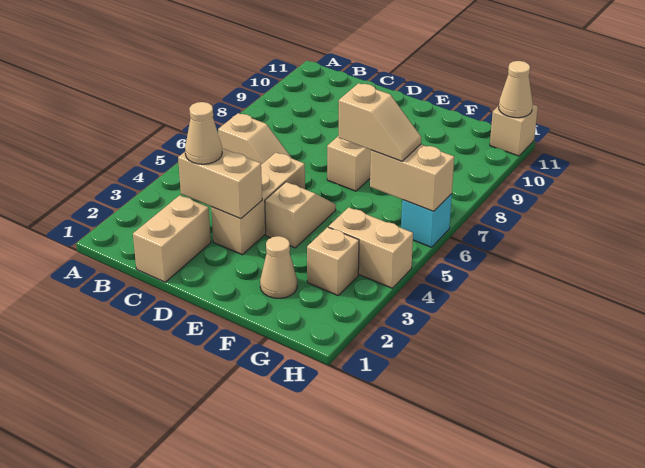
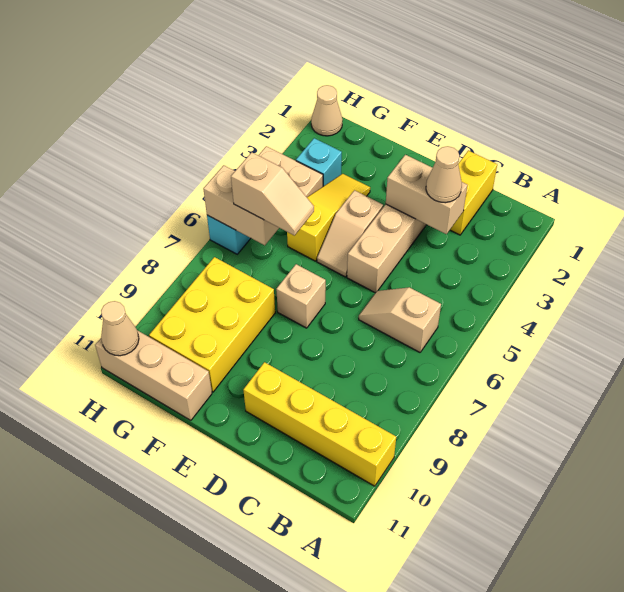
none -> yellow 1x4 brick [243,362,396,486]
tan 1x2 brick [133,195,211,282] -> yellow 1x2 brick [450,150,497,235]
tan 1x1 cone [260,236,297,298] -> tan 1x1 cone moved to [311,85,343,136]
none -> yellow 1x3 slope [287,174,370,261]
tan 1x2 slope [338,83,421,161] -> tan 1x2 slope turned to [231,152,314,236]
none -> yellow 2x3 brick [149,257,275,392]
tan 1x1 brick [307,227,359,295] -> cyan 1x1 brick [296,138,342,186]
tan 1x1 brick [490,105,538,156] -> tan 1x3 brick [95,330,212,420]

